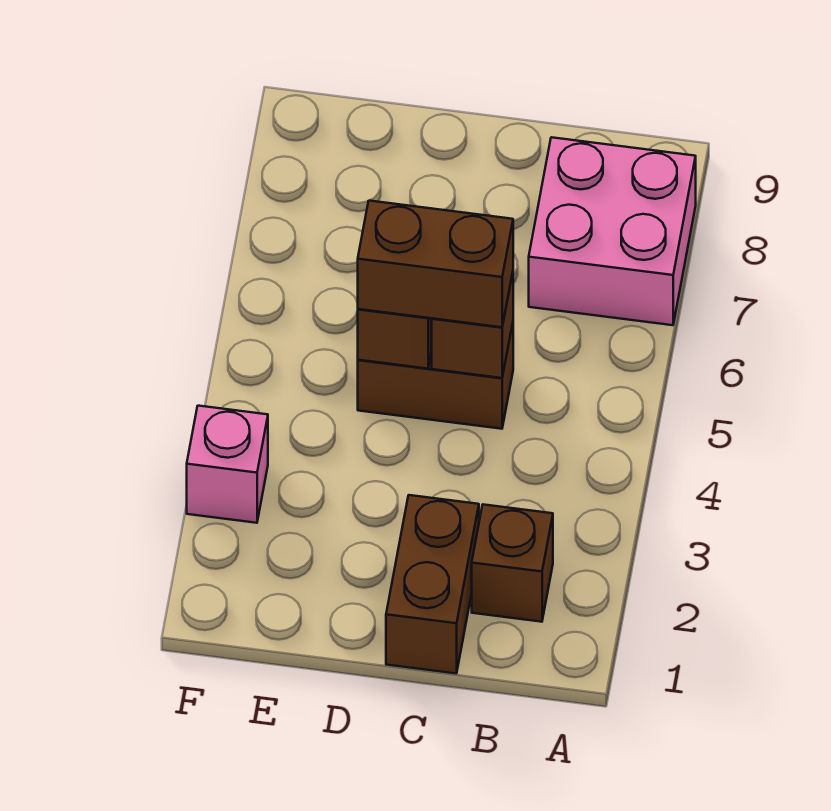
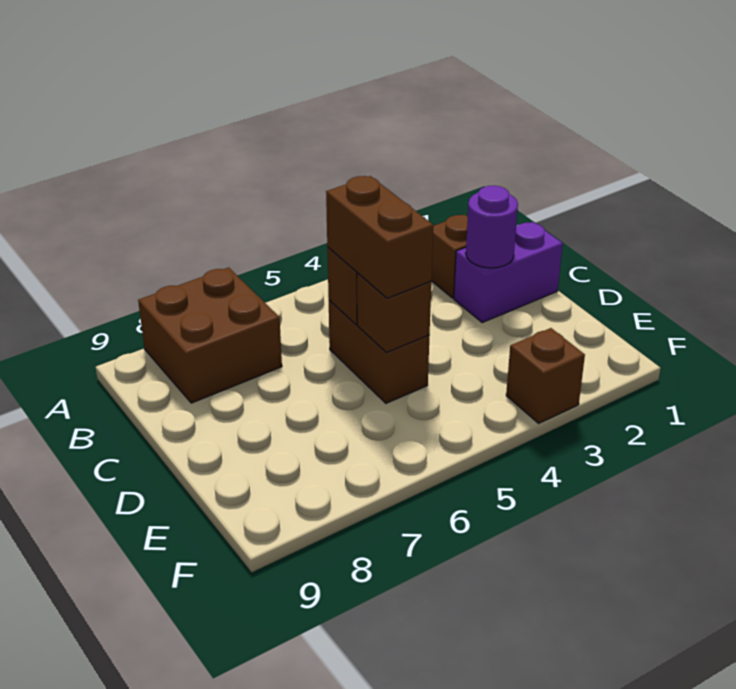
pink 2x2 brick [529,137,696,325] -> brown 2x2 brick [138,267,282,403]
brown 1x2 brick [386,495,479,673] -> purple 1x2 brick [454,222,563,322]
none -> purple 1x1 round brick [466,186,518,268]
pink 1x1 brick [187,406,268,523] -> brown 1x1 brick [506,328,585,423]

